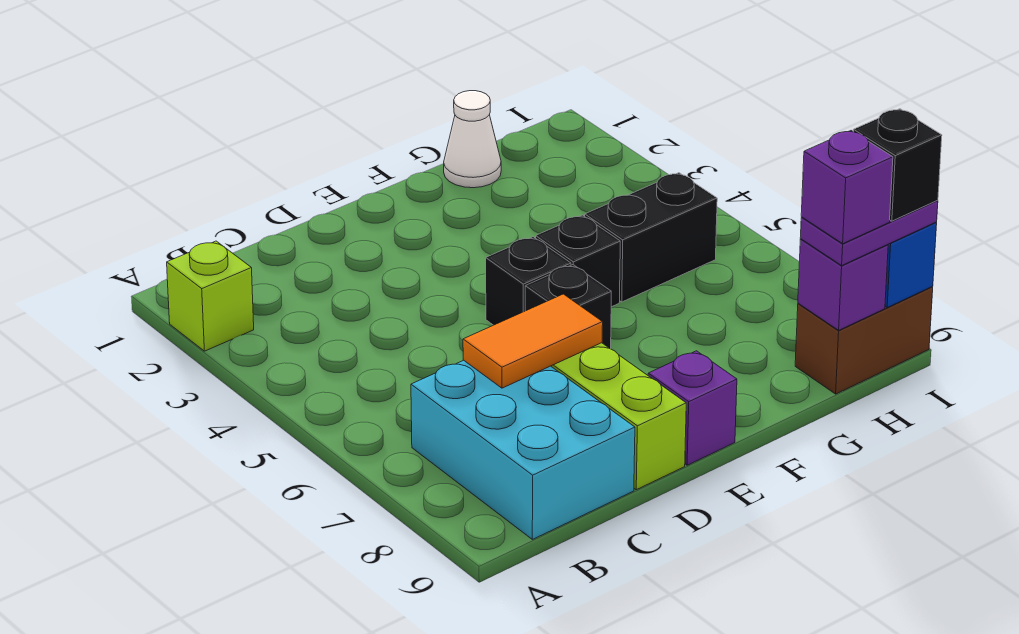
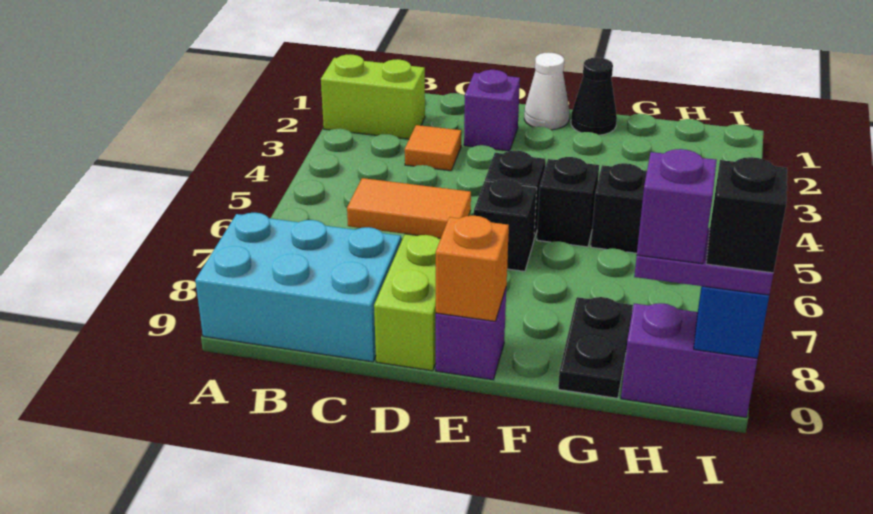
lime 1x1 brick [167,241,254,351] -> lime 1x2 brick [321,54,425,139]
cyan 2x3 brick [411,360,635,539] -> cyan 2x3 brick turned to [195,213,401,362]
none -> orange 1x1 tile [405,125,461,171]
none -> orange 1x1 brick [436,216,509,321]
none -> black 1x1 cone [571,58,617,135]
white 1x1 cone [444,91,501,188] -> white 1x1 cone moved to [524,53,569,130]
none -> black 1x2 plate [558,297,633,398]
brown 1x2 brick [795,287,933,394] -> purple 1x2 brick [621,303,757,417]
purple 1x1 brick [798,239,888,330] -> purple 1x1 brick moved to [464,70,520,151]

